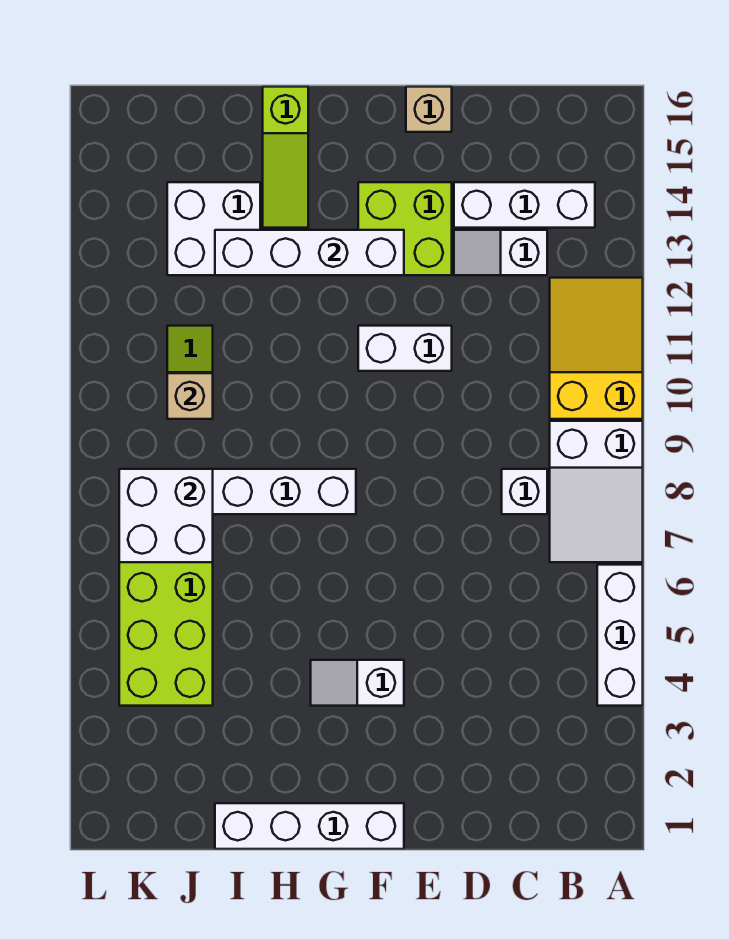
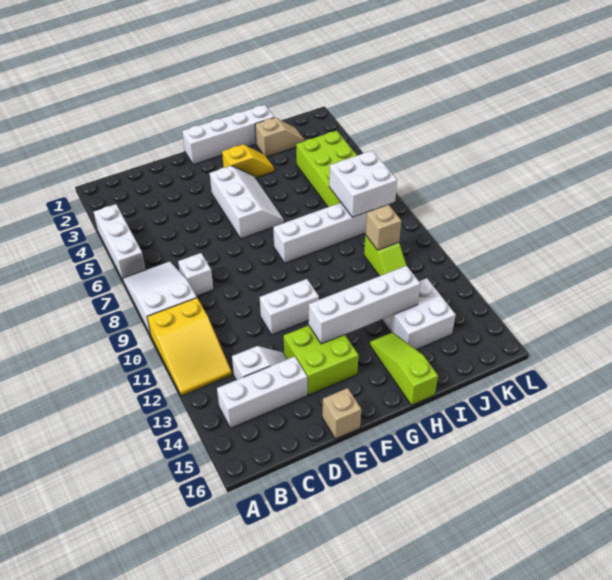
white 1x2 slope [311,660,404,706] -> white 2x3 slope [210,166,284,239]
none -> yellow 1x2 slope [222,145,274,178]
none -> tan 1x2 slope [255,117,305,157]

